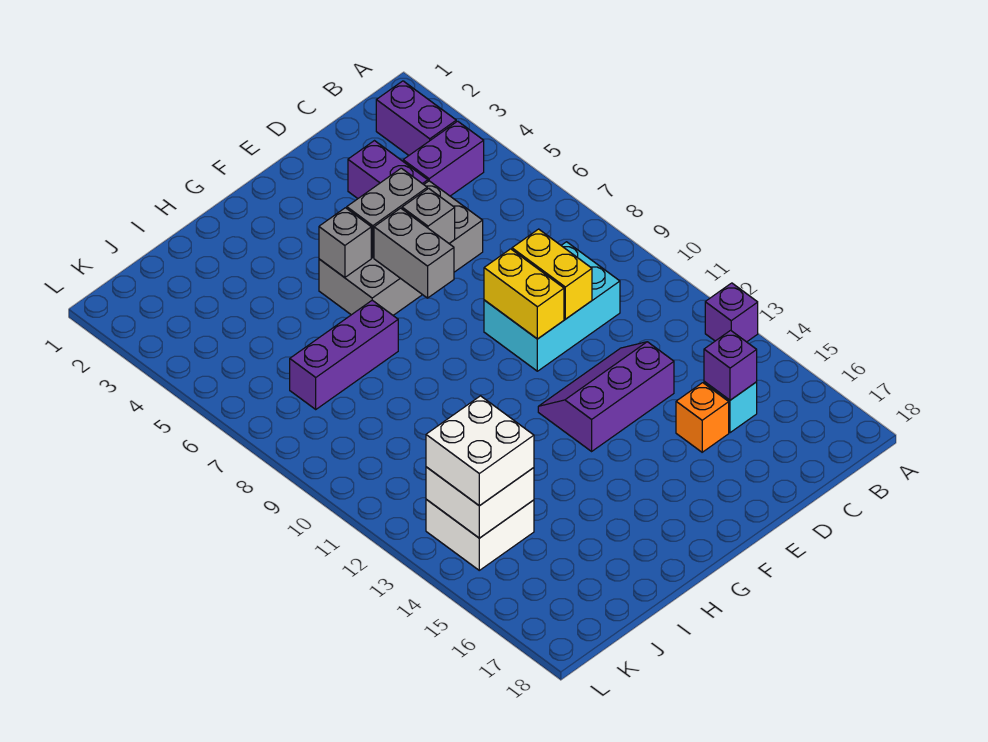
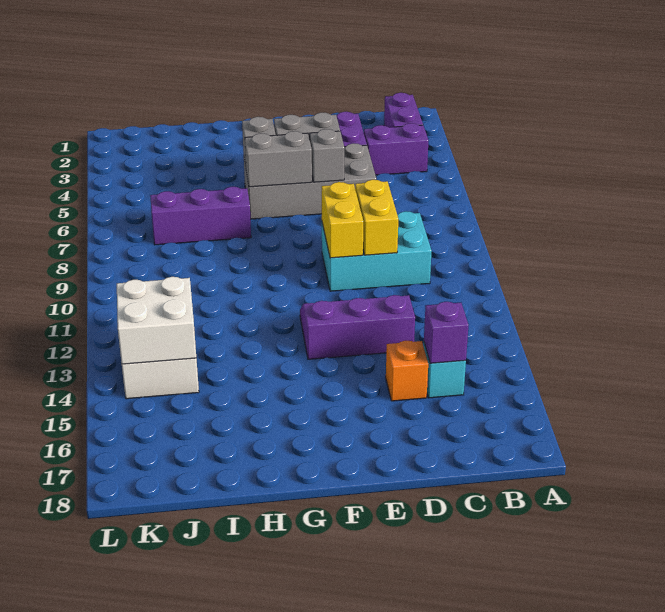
purple 1x1 brick [705,283,758,342] -> none
grey 1x2 brick [374,208,454,298] -> grey 1x2 brick turned to [245,131,312,187]
white 2x2 brick [426,396,534,506] -> none

